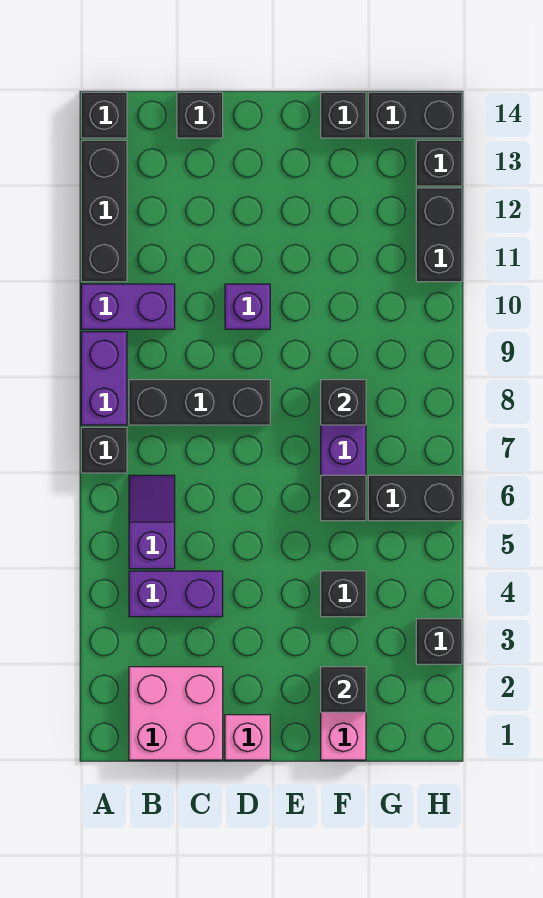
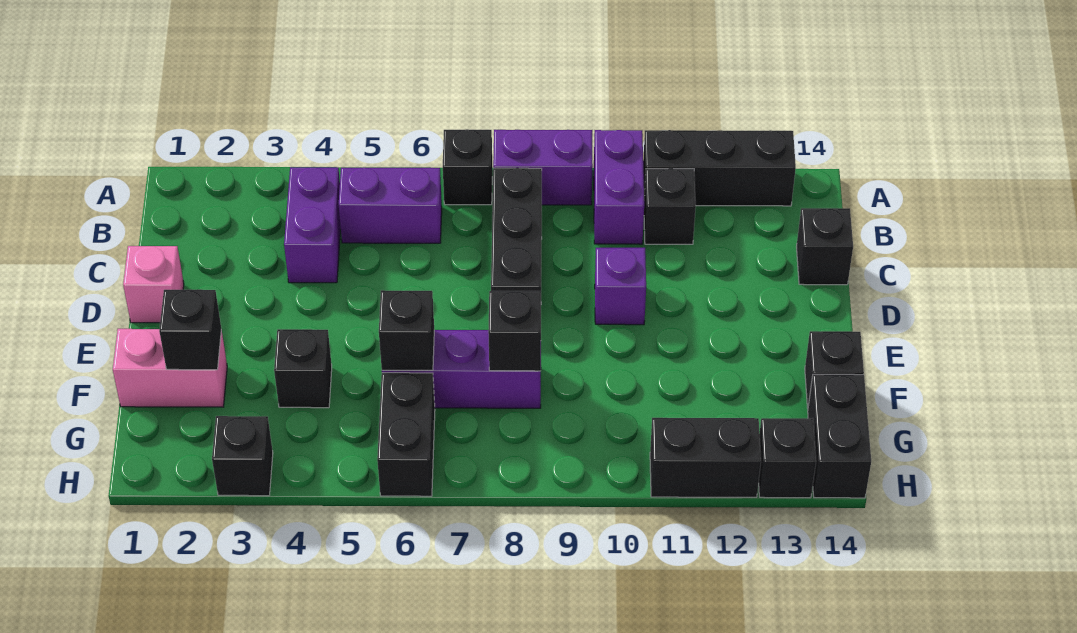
black 1x1 brick [81,92,127,138] -> black 1x1 brick moved to [644,168,696,244]
pink 2x2 brick [129,667,223,760] -> none
purple 1x2 slope [129,475,175,569] -> purple 1x2 brick [339,167,442,243]

